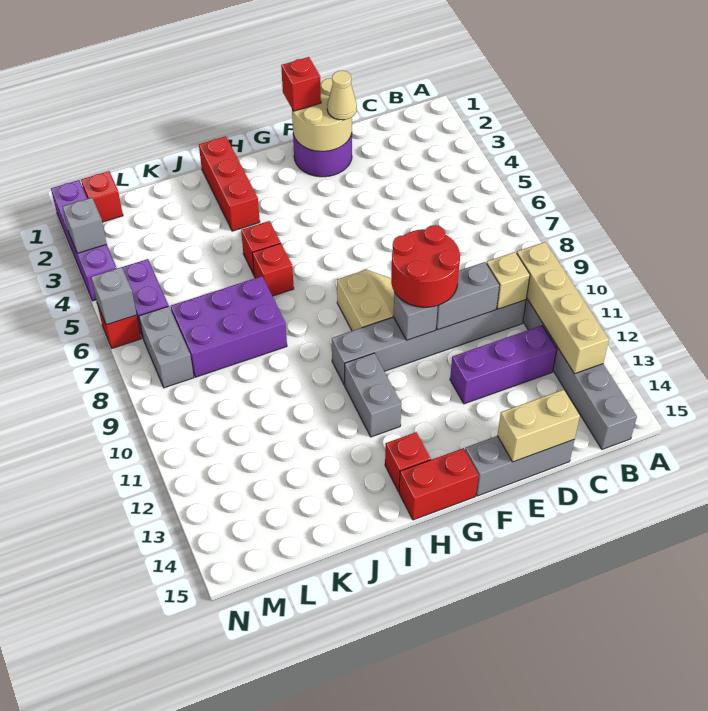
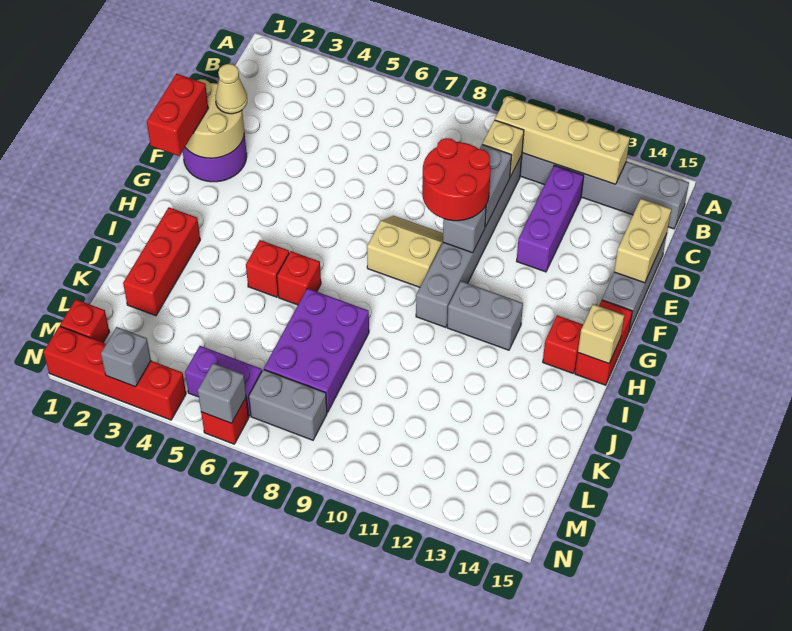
red 1x1 brick [281,57,321,111] -> red 1x2 brick [147,74,208,156]
none -> tan 1x1 brick [578,304,624,364]
red 1x3 brick [199,136,260,231] -> red 1x3 brick turned to [123,207,200,316]
purple 1x4 brick [51,180,117,301] -> red 1x4 brick [44,326,186,420]

